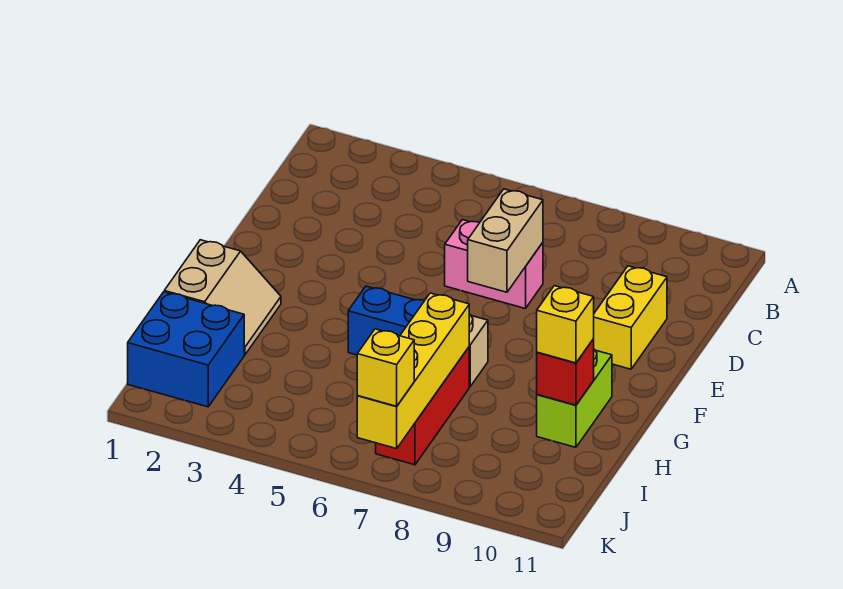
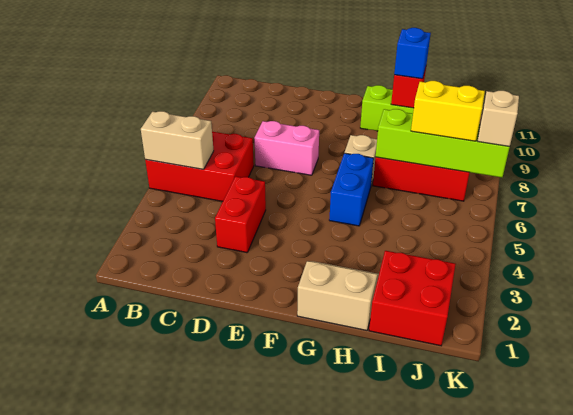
none -> red 2x3 brick [145,132,254,201]
none -> red 1x2 brick [215,176,266,253]
pink 1x2 brick [445,220,543,309] -> pink 1x2 brick turned to [254,121,319,175]
tan 1x2 brick [468,189,543,292] -> tan 1x2 brick moved to [141,111,214,169]
yellow 1x2 brick [593,266,667,369] -> yellow 1x2 brick moved to [411,81,485,141]
yellow 1x4 brick [357,293,469,449] -> lime 1x4 brick [376,109,510,177]
yellow 1x1 brick [537,286,594,363] -> blue 1x1 brick [394,28,431,79]
blue 2x2 brick [128,292,244,407] -> red 2x2 brick [369,251,456,346]
yellow 1x1 brick [357,329,414,406] -> tan 1x1 brick [478,91,519,147]

